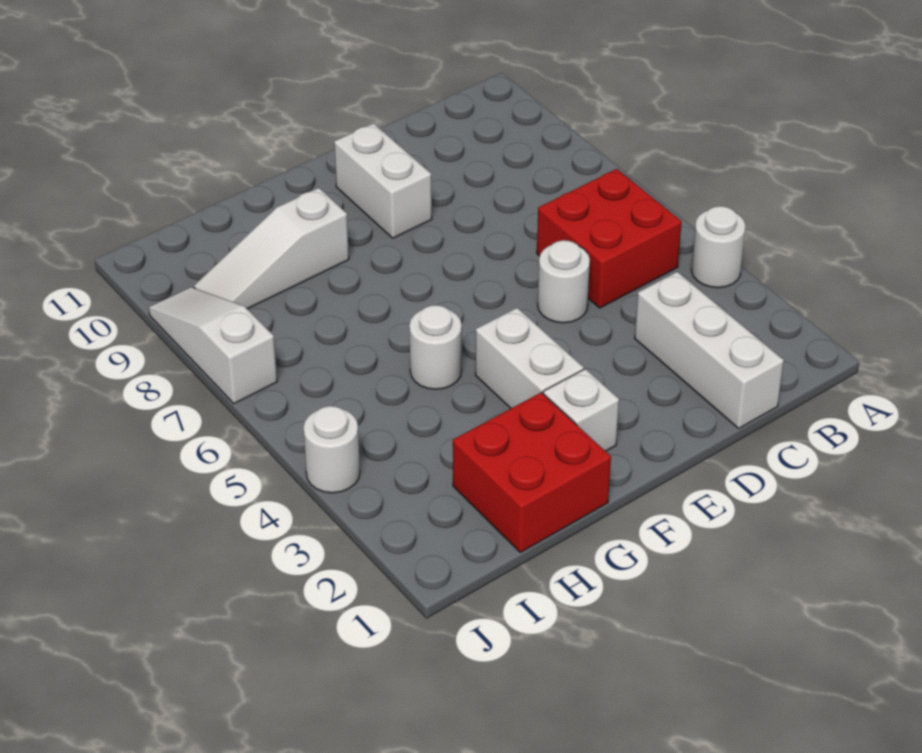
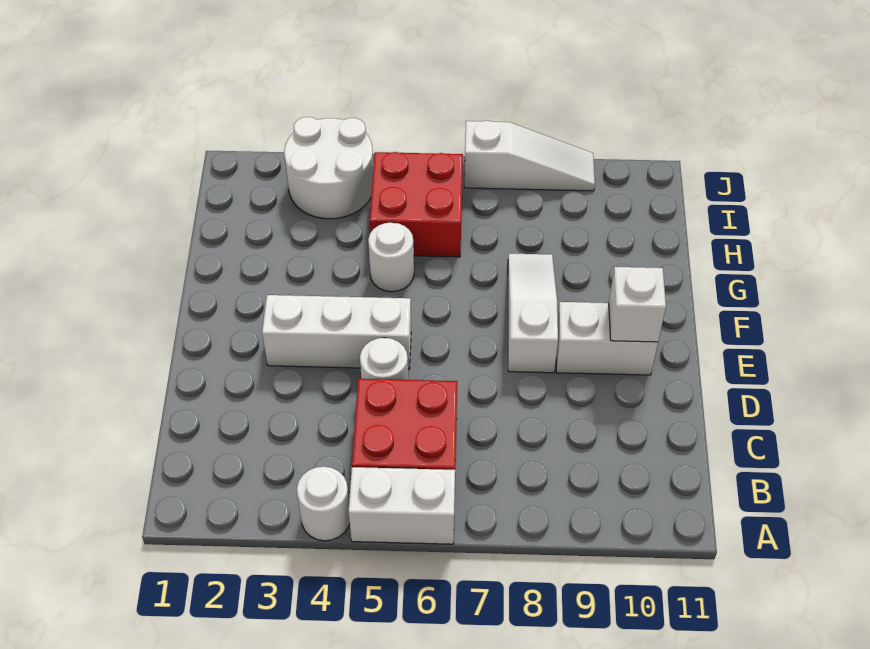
white 1x3 brick [635,272,784,428] -> white 1x3 brick moved to [262,295,411,369]
white 1x1 brick [543,369,619,451] -> white 1x1 brick moved to [609,267,666,342]
white 1x2 brick [475,308,584,408] -> white 1x2 brick moved to [349,467,455,544]
red 2x2 brick [453,392,611,552] -> red 2x2 brick moved to [370,152,463,257]
white 1x3 slope [193,188,349,309] -> white 1x3 slope moved to [508,253,558,373]
white 1x1 round brick [304,406,360,493] -> white 2x2 round brick [284,117,373,219]

